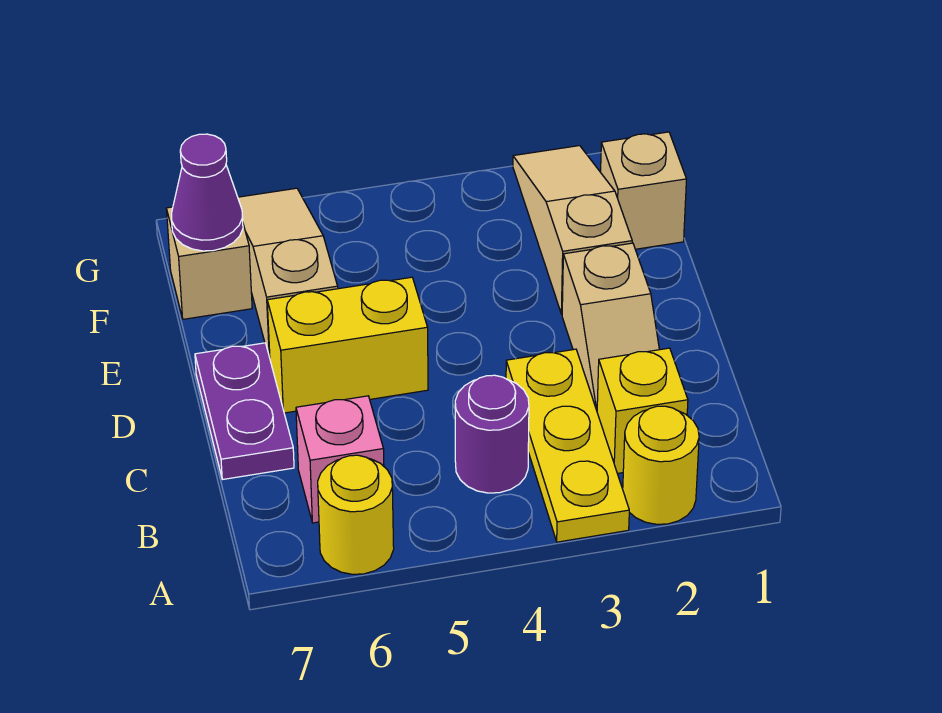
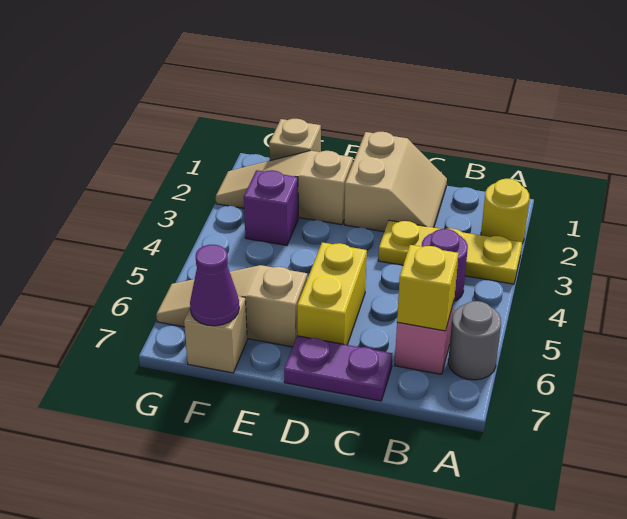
yellow 1x1 round brick [318,455,394,574] -> grey 1x1 round brick [448,301,501,380]
yellow 1x1 brick [597,348,688,474] -> yellow 1x1 brick moved to [397,245,459,331]
tan 1x2 slope [562,243,659,410] -> tan 2x2 slope [344,132,447,232]
none -> purple 1x1 brick [244,170,298,246]

